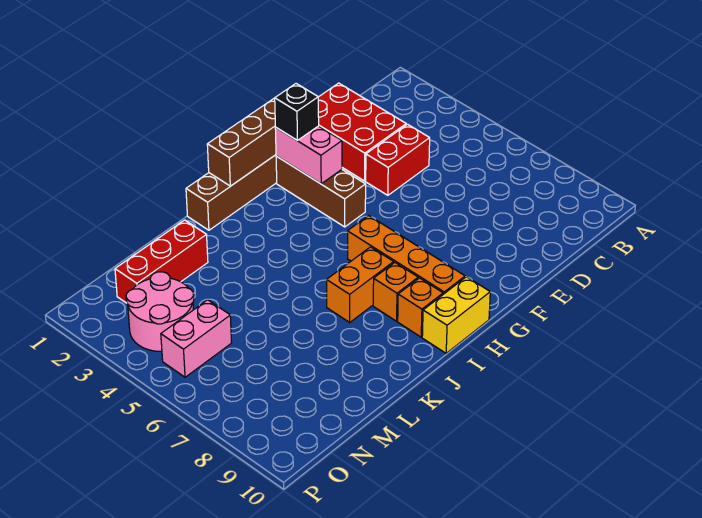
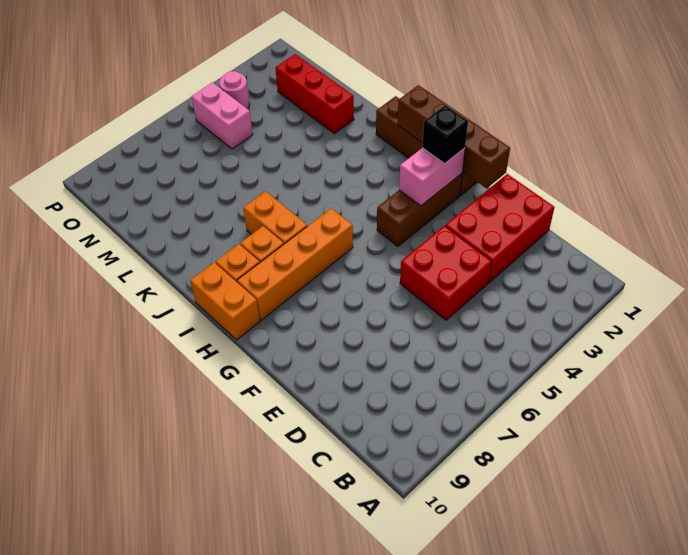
red 1x2 brick [366,124,430,195] -> red 2x2 brick [400,226,492,320]
yellow 1x2 brick [422,277,490,353] -> orange 1x2 brick [190,262,260,340]
pink 2x2 round brick [126,272,194,351] -> pink 1x1 round brick [219,71,250,109]

